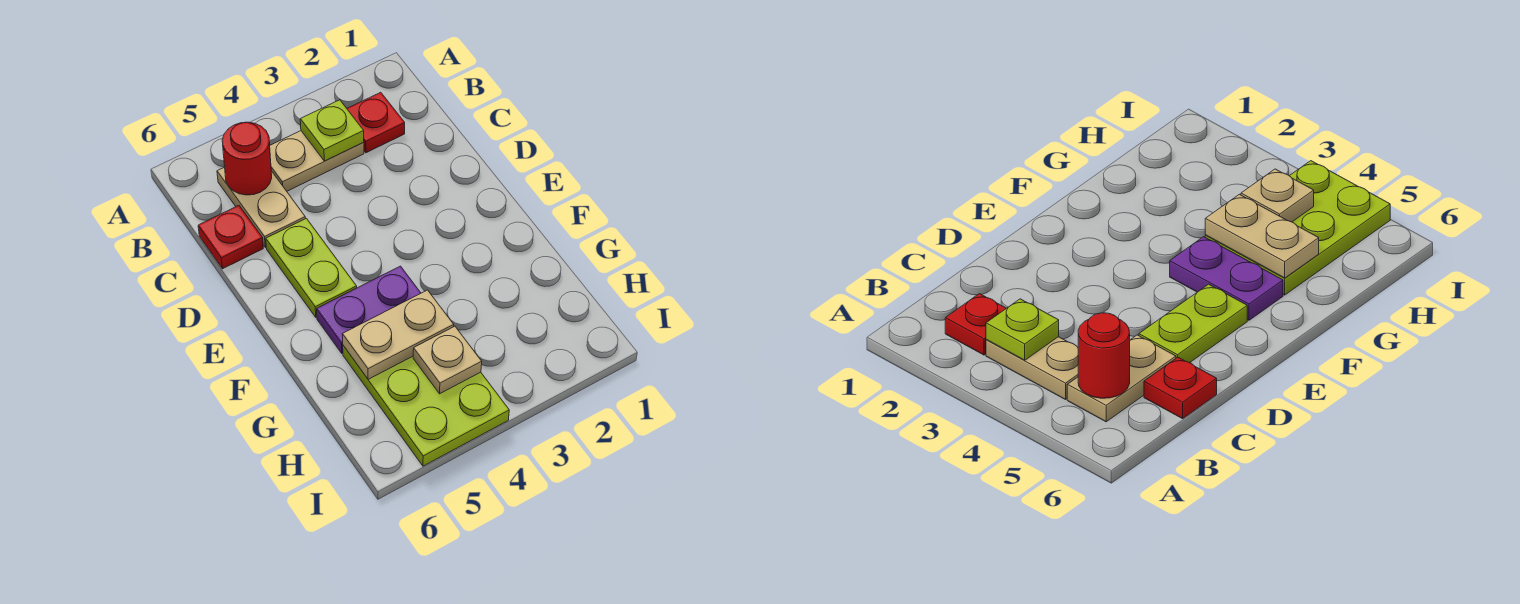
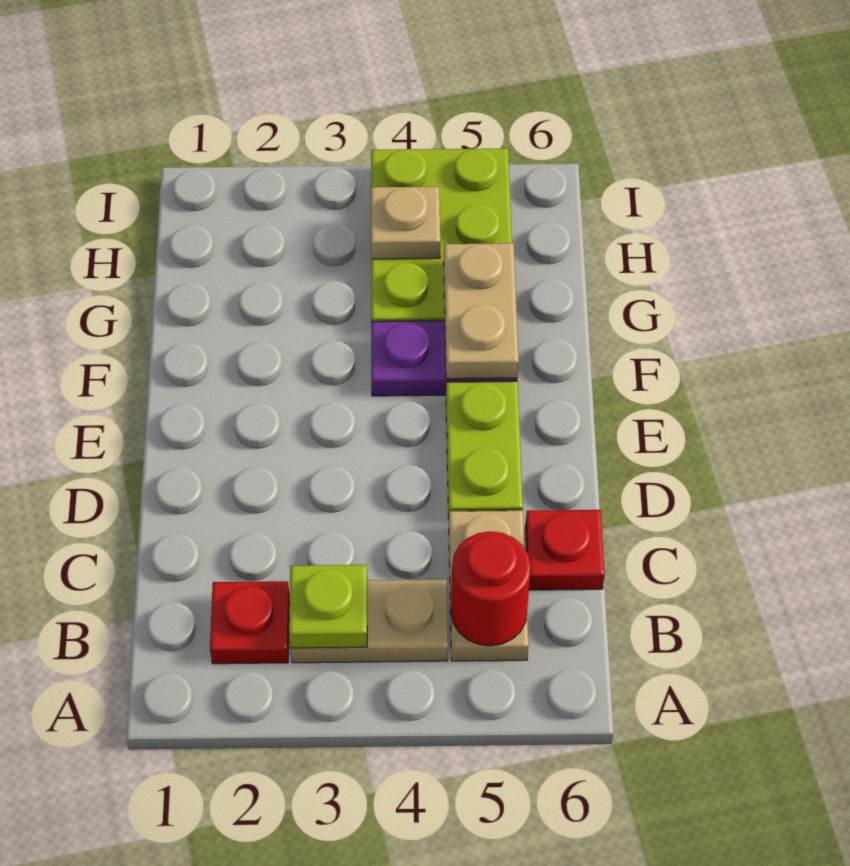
tan 1x2 plate [342,290,454,379] -> tan 1x2 plate turned to [444,243,519,379]

